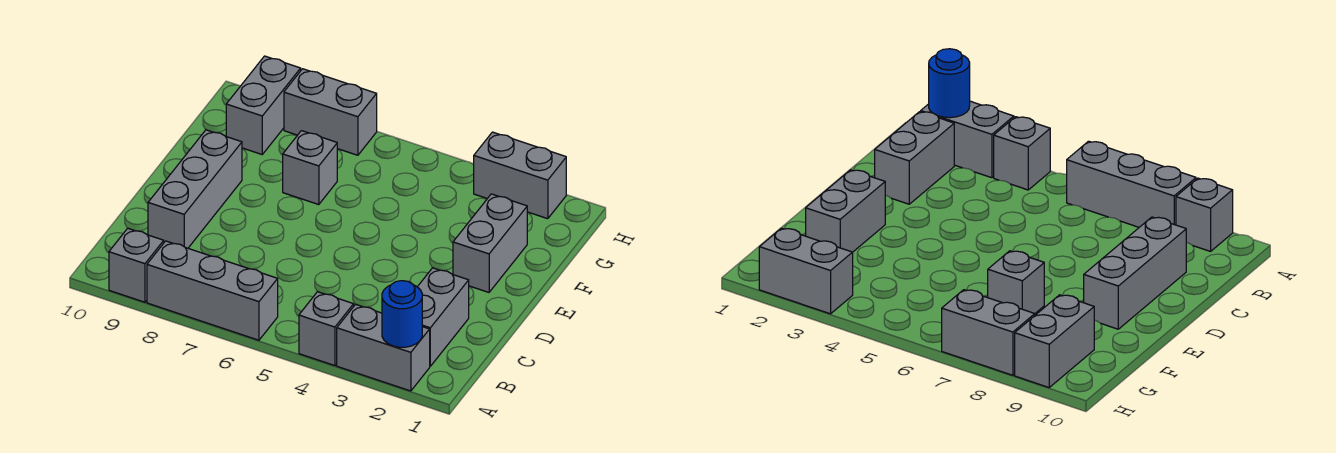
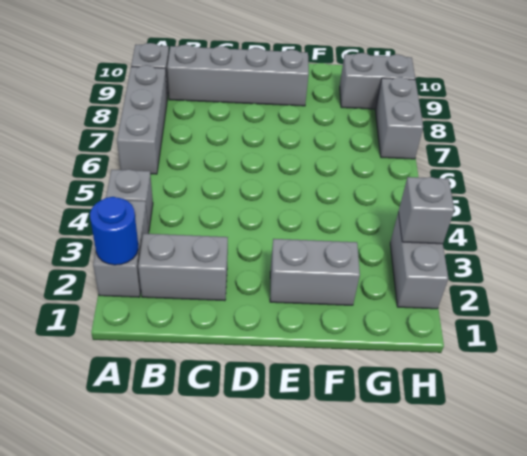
grey 1x3 brick [148,130,242,248] -> grey 1x4 brick [167,45,309,106]
grey 1x1 brick [283,131,337,205] -> grey 1x1 brick moved to [398,177,454,244]

